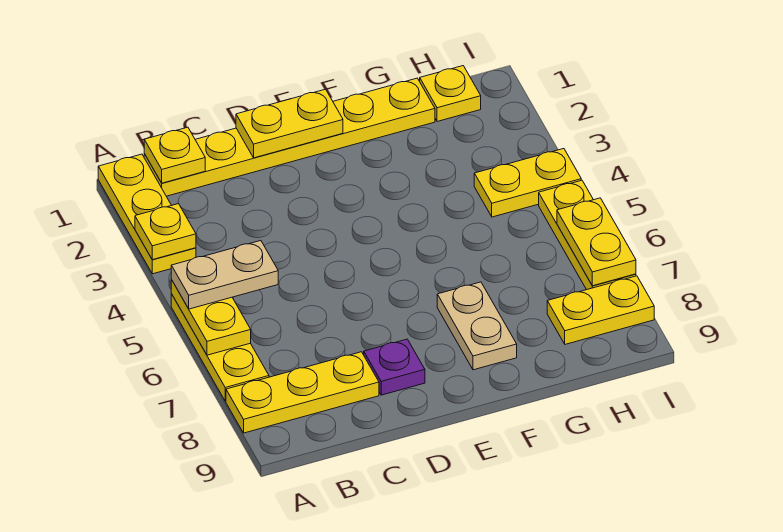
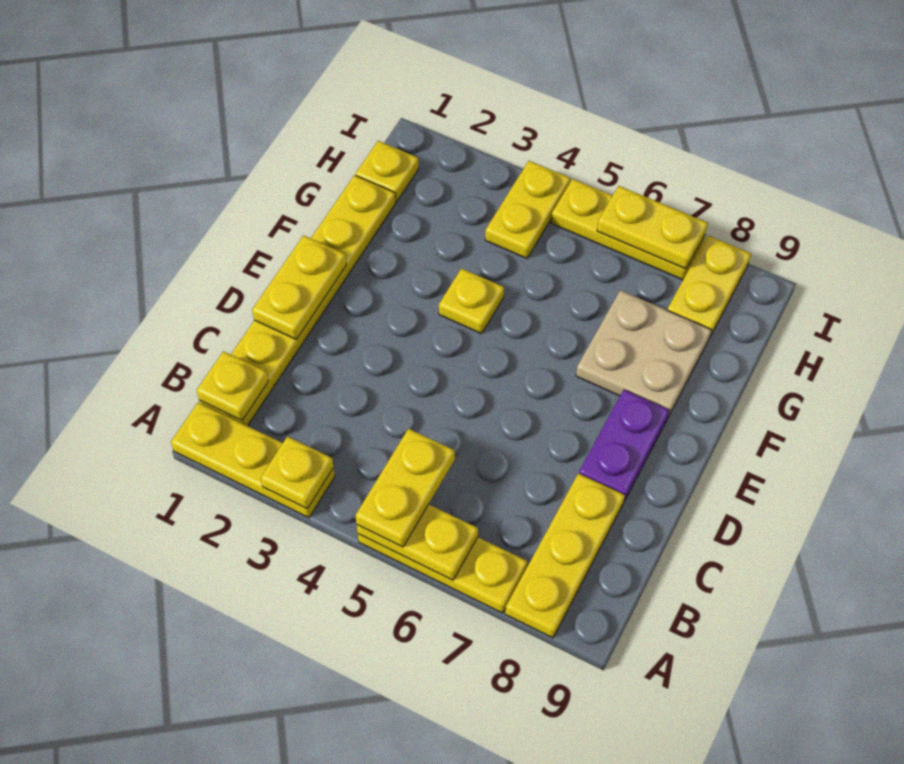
tan 1x2 plate [171,241,278,309] -> yellow 1x2 plate [355,429,455,547]
purple 1x1 plate [364,339,425,395] -> purple 1x2 plate [579,390,669,501]
none -> yellow 1x1 plate [439,268,504,334]
tan 1x2 plate [437,282,517,370] -> tan 2x2 plate [576,290,711,417]

